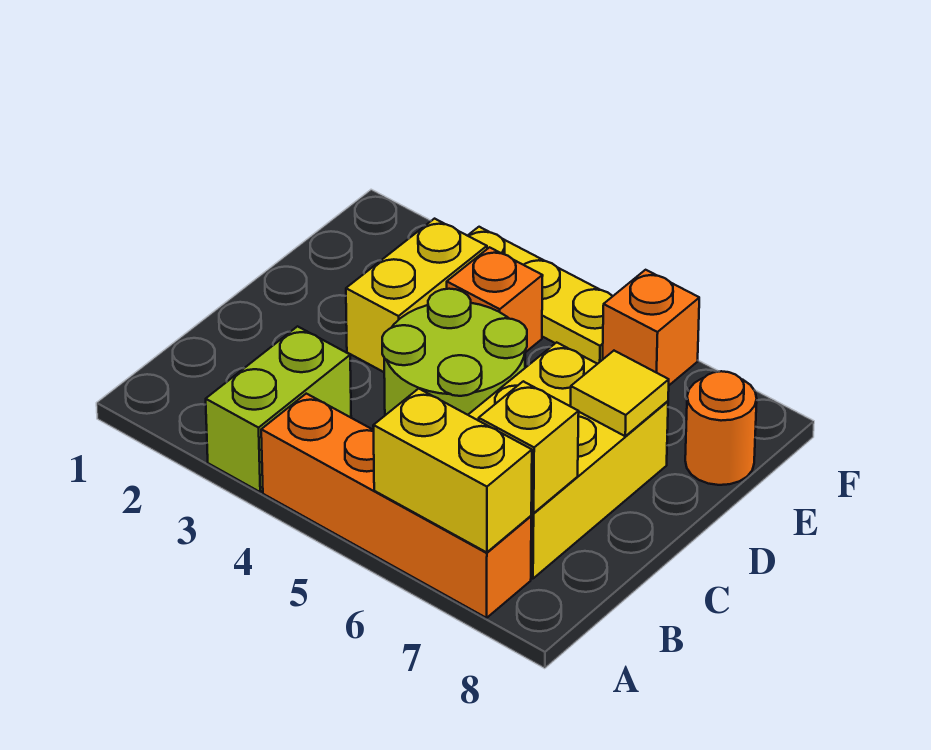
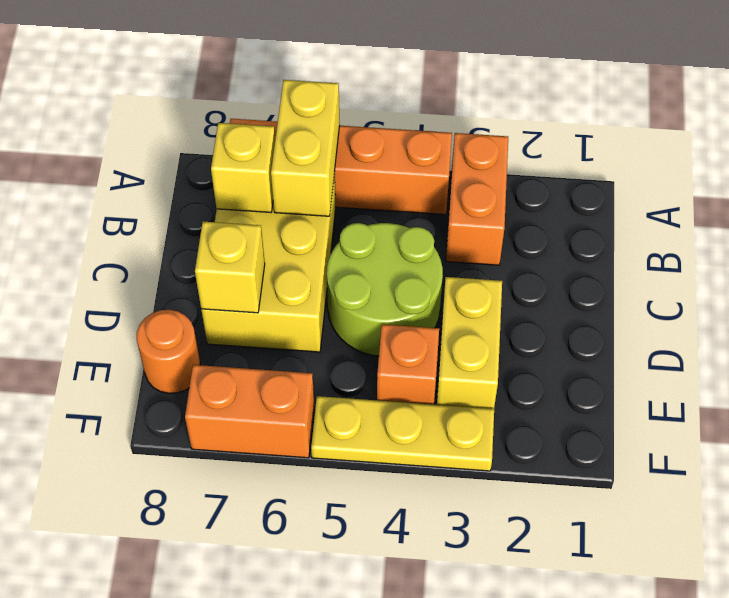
lime 1x2 brick [206,326,351,492] -> orange 1x2 brick [446,133,508,265]
yellow 1x2 brick [373,389,532,553] -> yellow 1x2 brick turned to [271,80,340,216]
yellow 1x1 tile [571,351,669,436] -> yellow 1x1 brick [195,222,265,313]
orange 1x1 brick [603,270,699,385] -> orange 1x2 brick [185,365,314,458]

